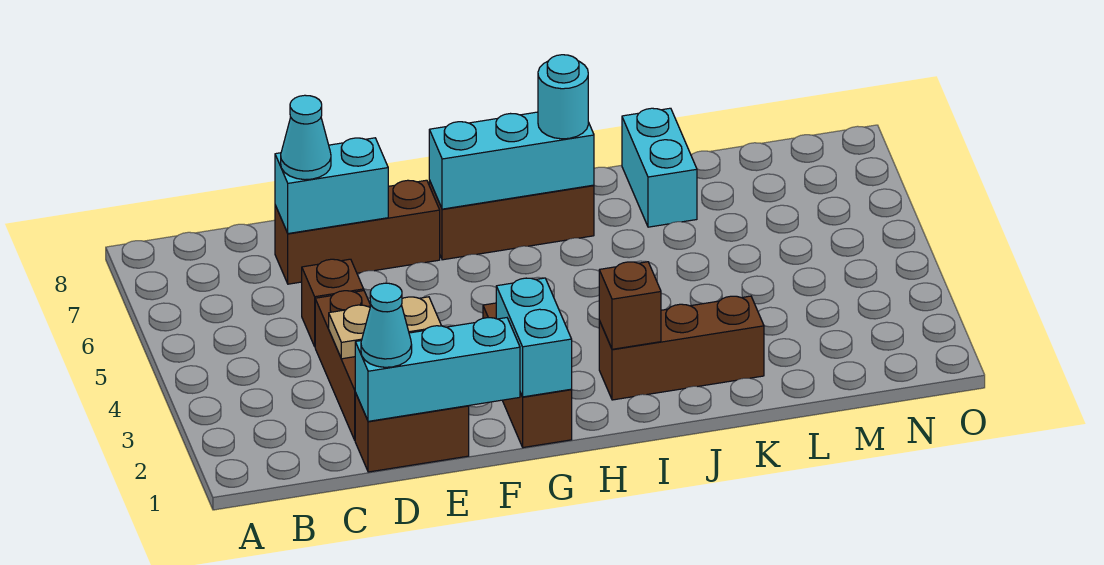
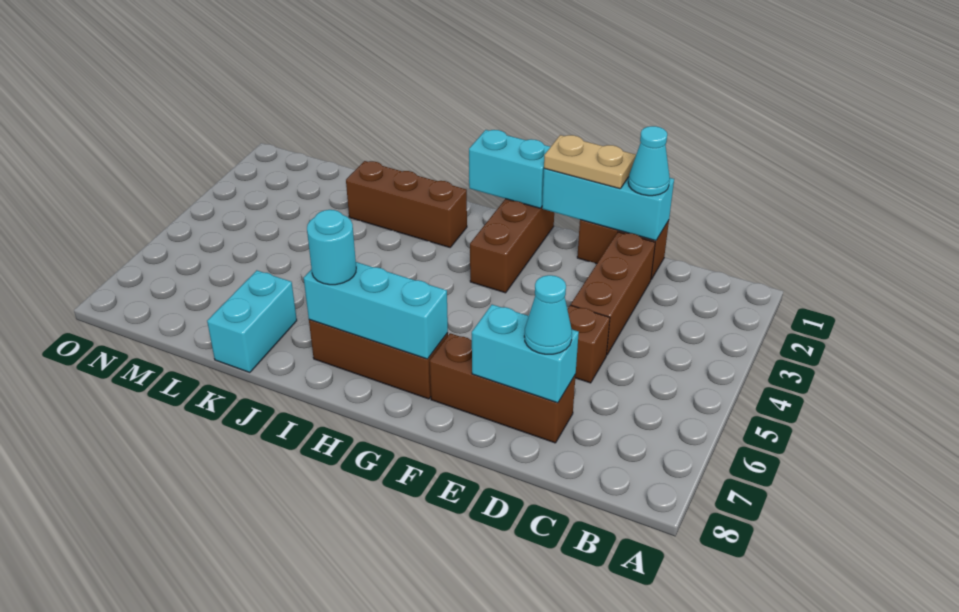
tan 1x2 plate [329,297,441,359] -> tan 1x2 plate moved to [544,135,636,189]
cyan 1x2 brick [496,278,572,397] -> cyan 1x2 brick turned to [469,130,550,208]
brown 1x1 brick [599,262,661,349] -> none

